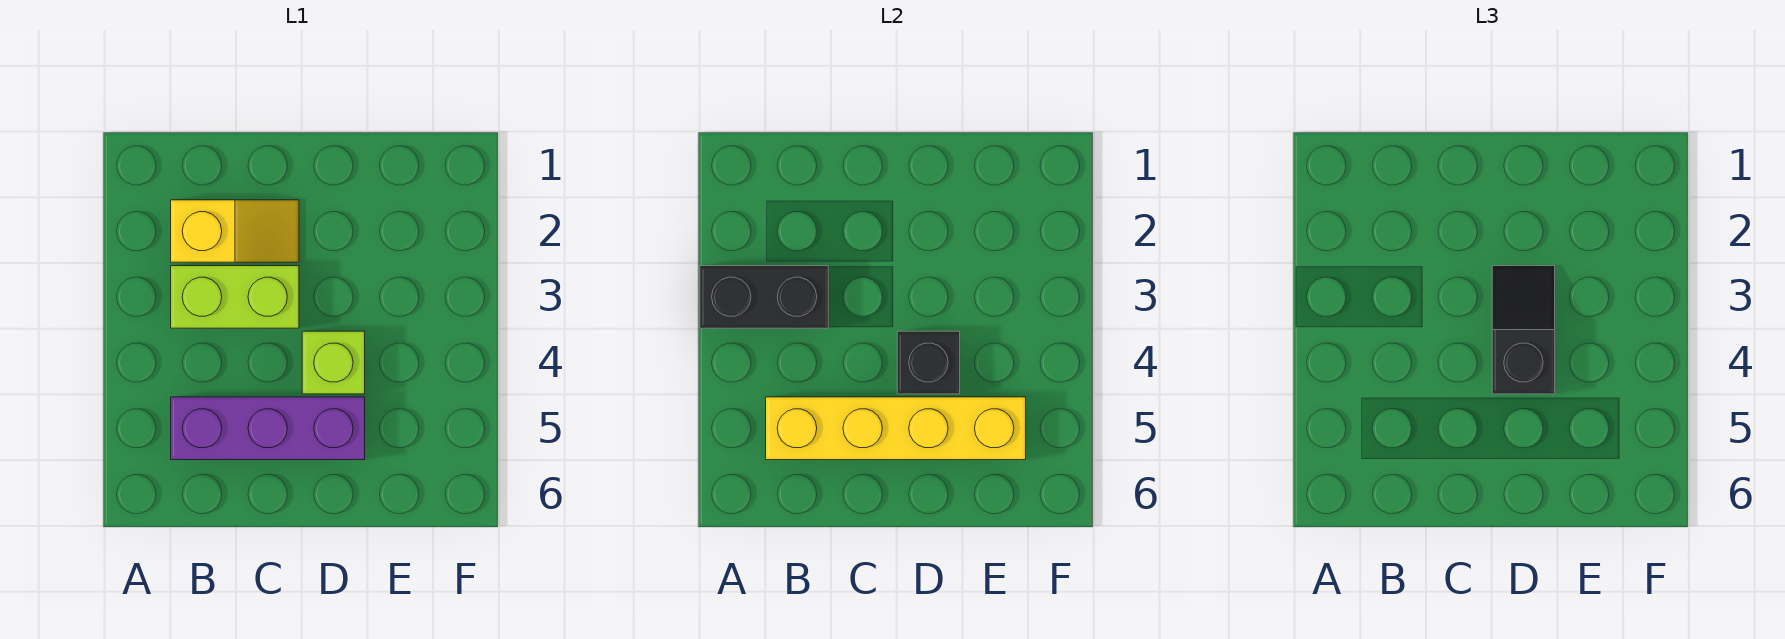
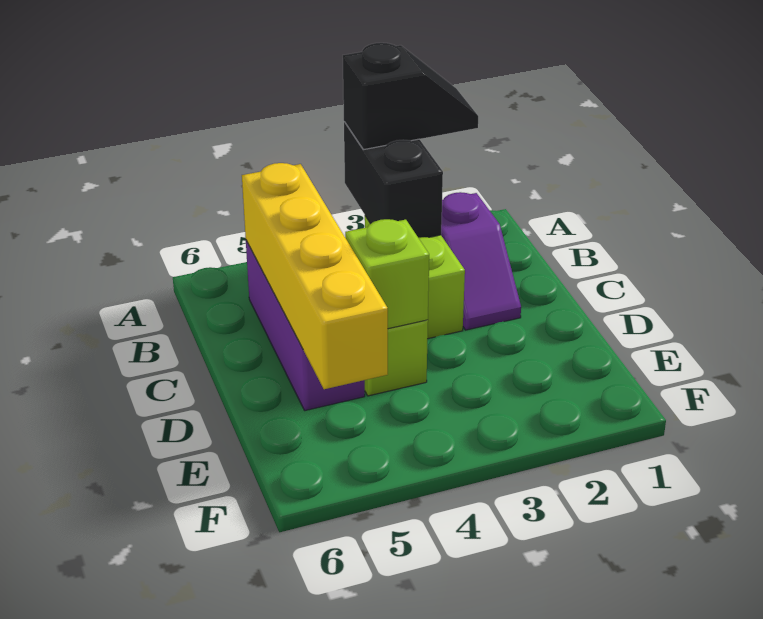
yellow 1x2 slope [171,200,299,262] -> purple 1x2 slope [441,192,521,330]
black 1x2 slope [1492,266,1555,394] -> black 1x2 slope moved to [343,43,478,150]
black 1x1 brick [897,331,960,394] -> lime 1x1 brick [345,219,429,329]

